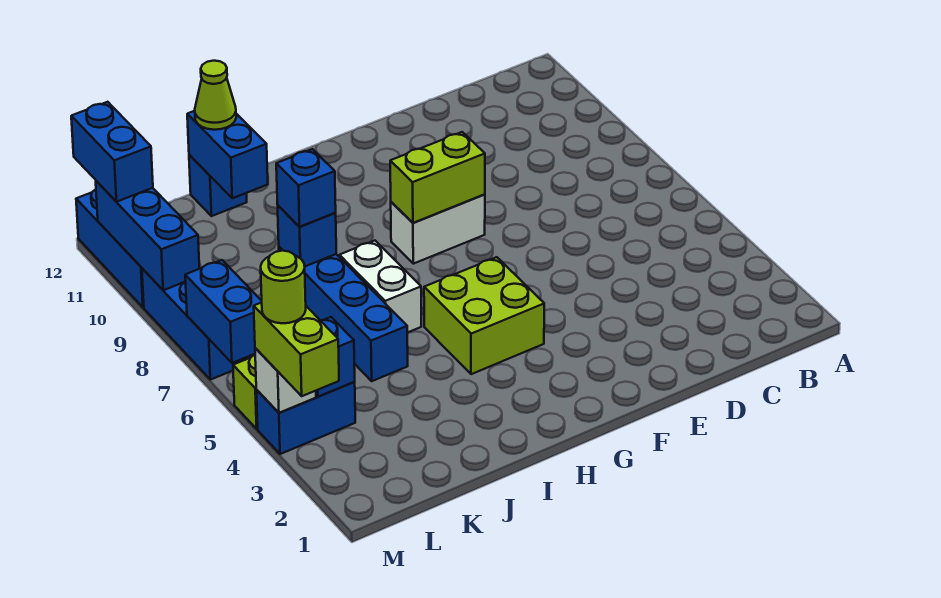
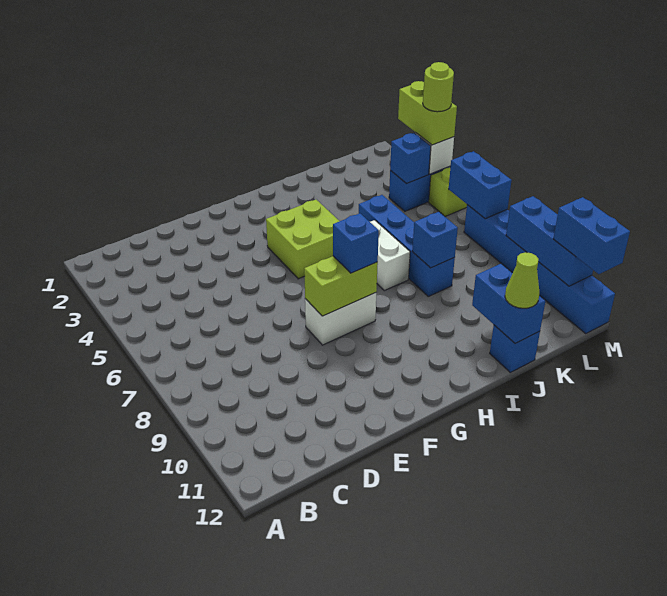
blue 1x1 brick [276,149,336,227] -> blue 1x1 brick moved to [333,213,379,273]

